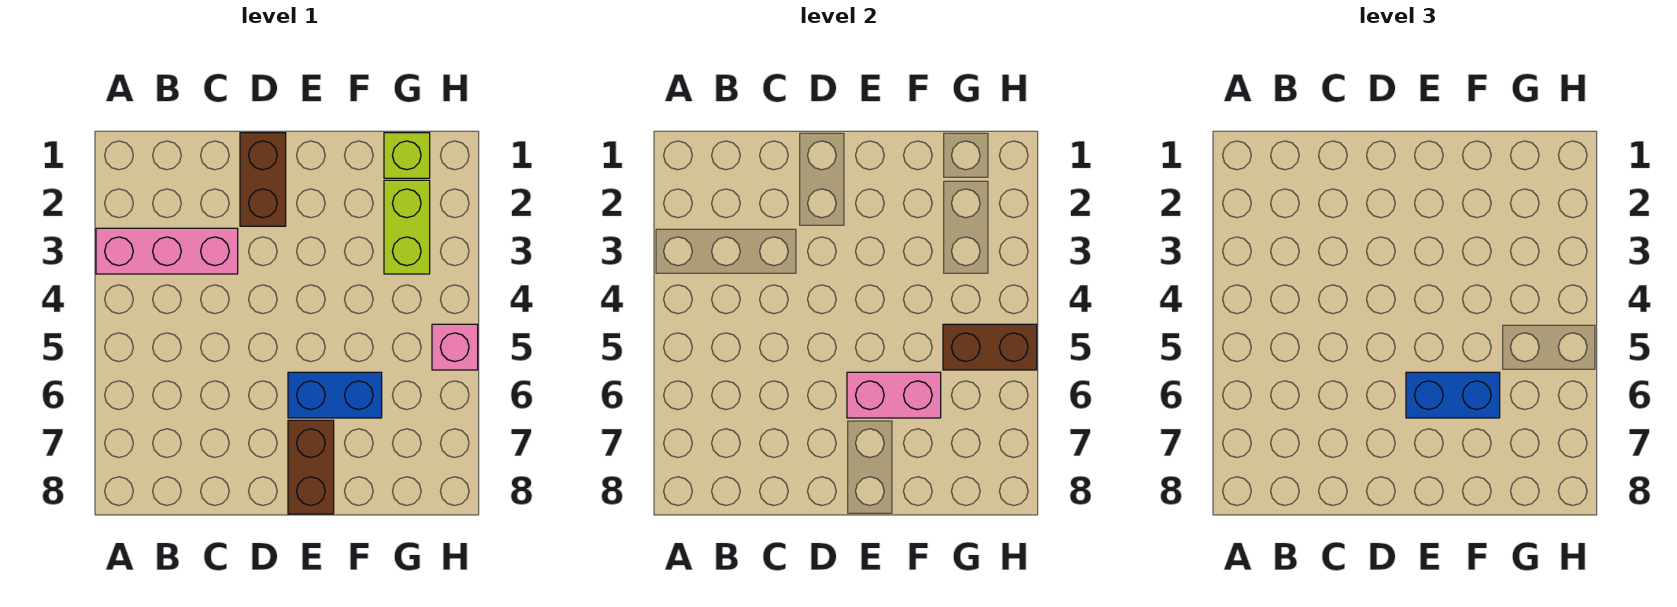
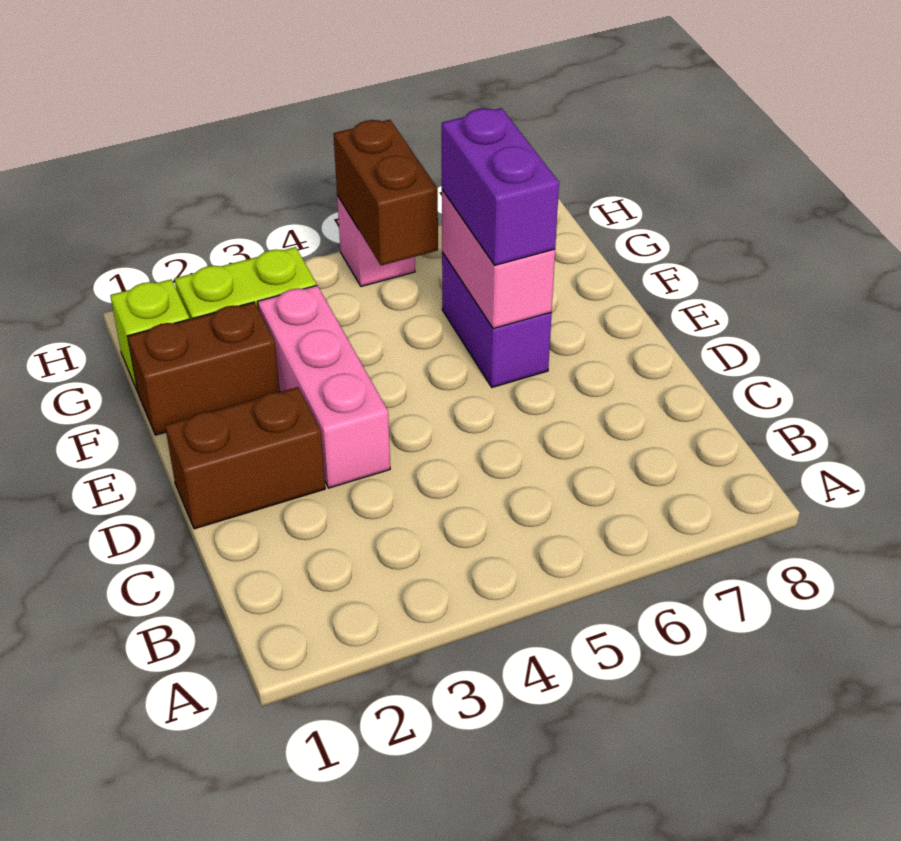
pink 1x3 brick [96,228,238,274] -> pink 1x3 brick moved to [258,285,390,488]
blue 1x2 brick [288,372,382,418] -> purple 1x2 brick [442,252,552,387]
blue 1x2 brick [1406,372,1500,418] -> purple 1x2 brick [442,108,559,265]
brown 1x2 brick [288,420,334,514] -> brown 1x2 brick moved to [128,302,280,435]

